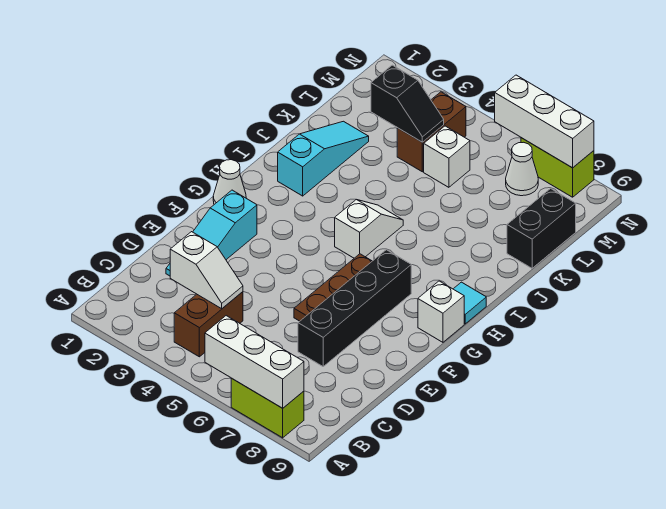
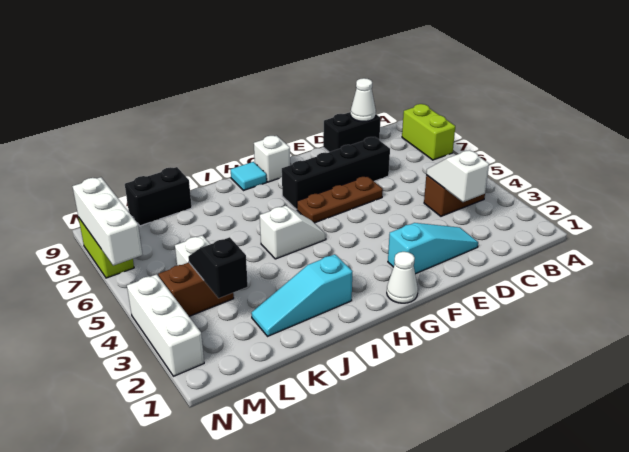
white 1x3 brick [205,316,304,408] -> white 1x3 brick moved to [127,274,204,376]
none -> black 1x2 brick [323,112,381,152]
white 1x2 slope [335,200,403,258] -> white 1x2 slope turned to [260,206,326,259]
white 1x1 cone [506,142,538,196] -> white 1x1 cone moved to [351,78,376,121]

